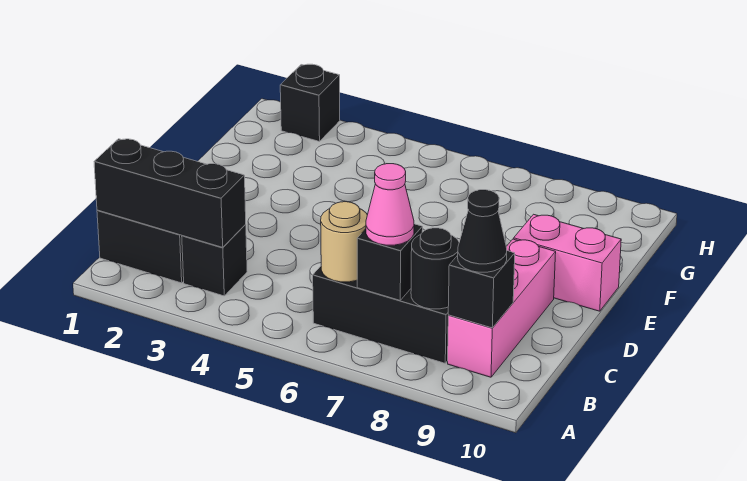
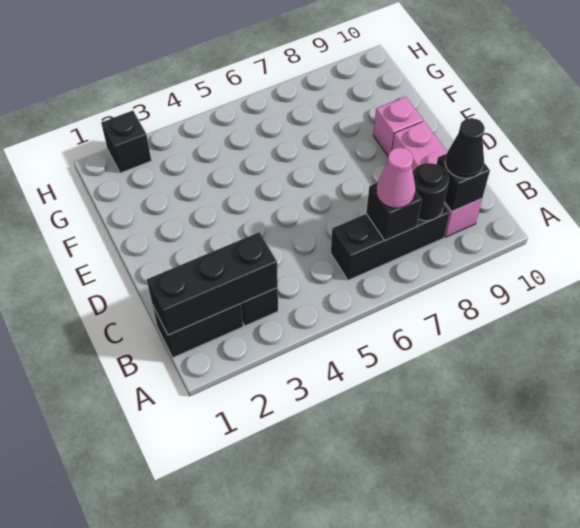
tan 1x1 round brick [321,202,367,282] -> none
pink 1x2 brick [514,214,621,311] -> pink 1x1 brick [373,97,423,156]

